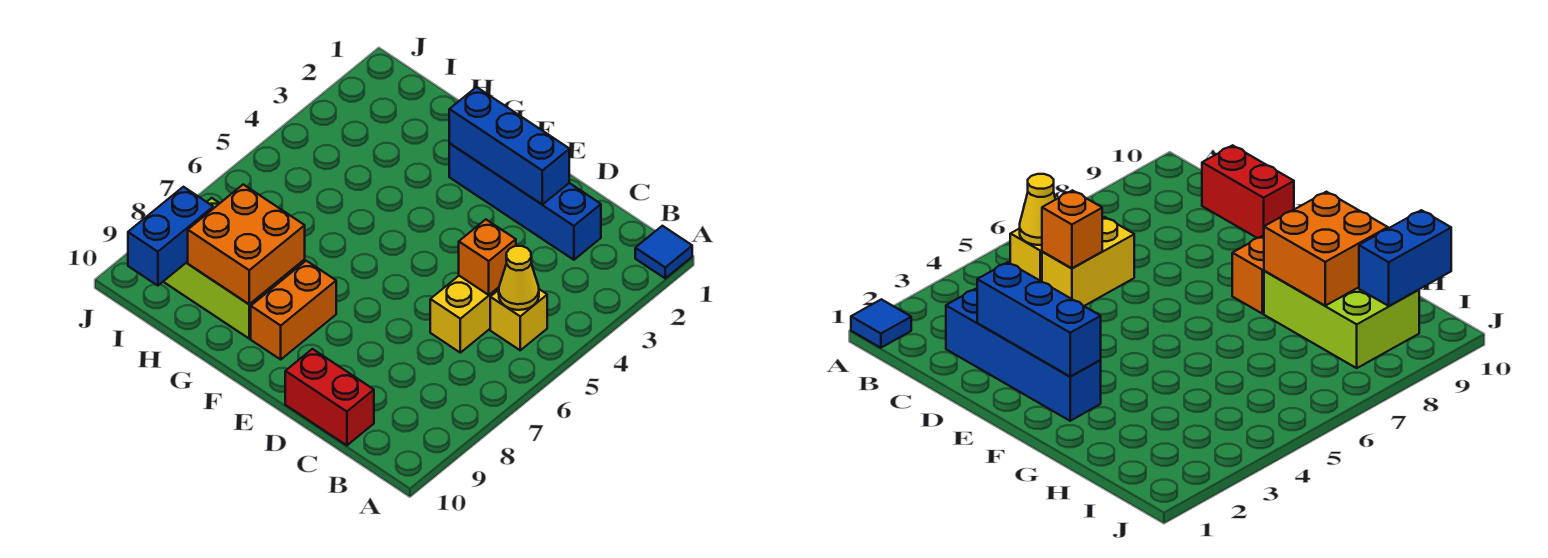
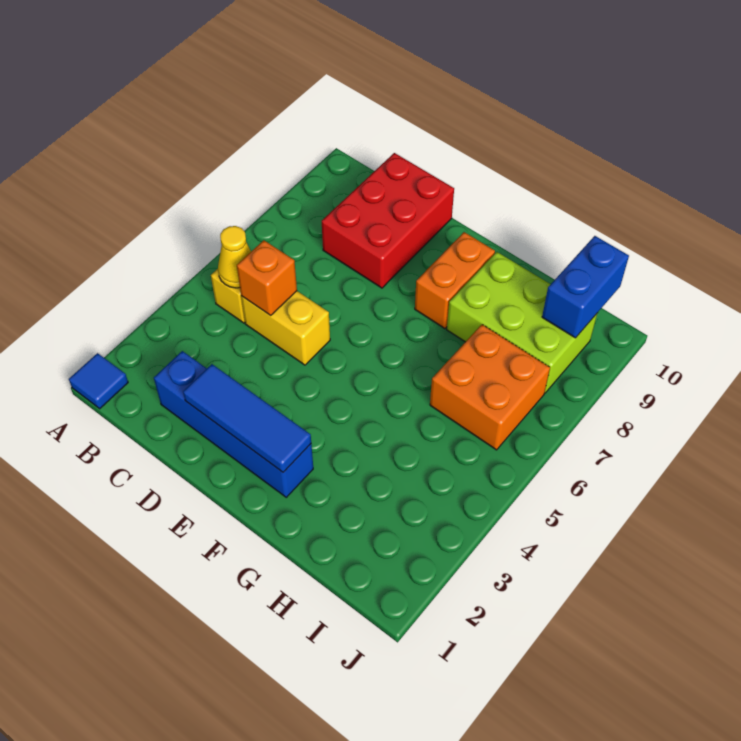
yellow 1x2 brick [430,276,499,353] -> yellow 1x2 brick turned to [241,291,330,365]
red 1x2 brick [285,349,374,445] -> red 2x3 brick [322,153,454,288]
blue 1x3 brick [449,87,569,204] -> blue 1x3 tile [183,364,311,472]
orange 2x2 brick [188,185,305,304] -> orange 2x2 brick moved to [430,325,550,450]

